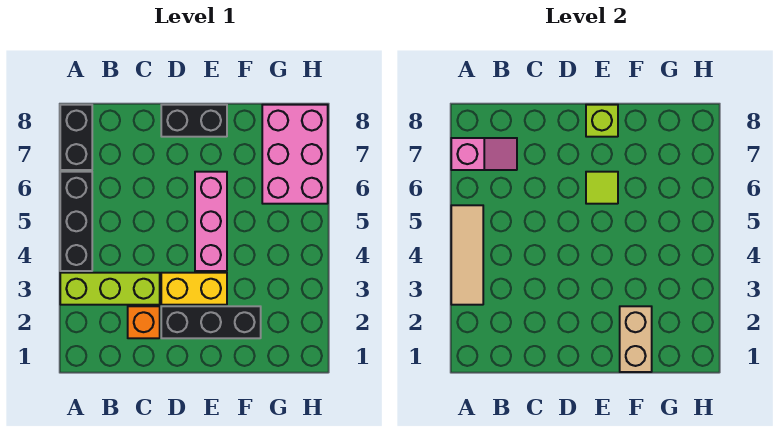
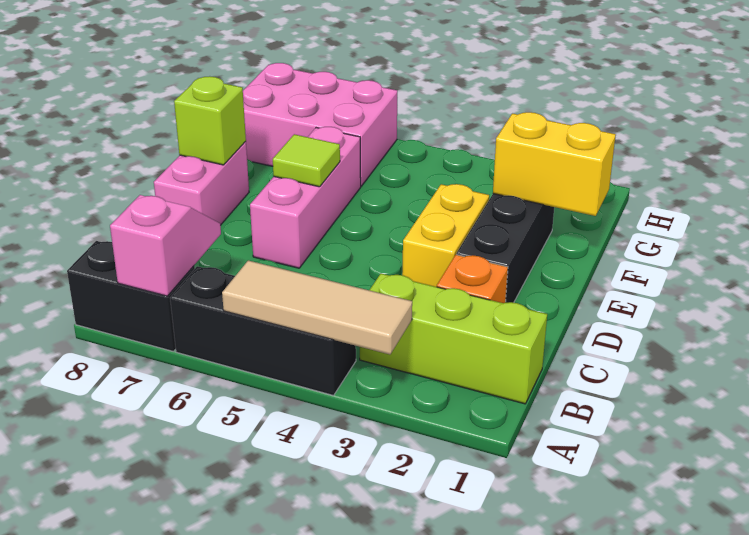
lime 1x3 brick [60,273,160,305] -> lime 1x3 brick turned to [360,273,547,404]
black 1x2 brick [161,105,227,137] -> pink 1x2 brick [154,141,249,225]
pink 1x3 brick [195,172,227,271] -> pink 1x3 brick turned to [250,127,361,268]
tan 1x2 brick [620,306,652,372] -> yellow 1x2 brick [493,112,616,216]

